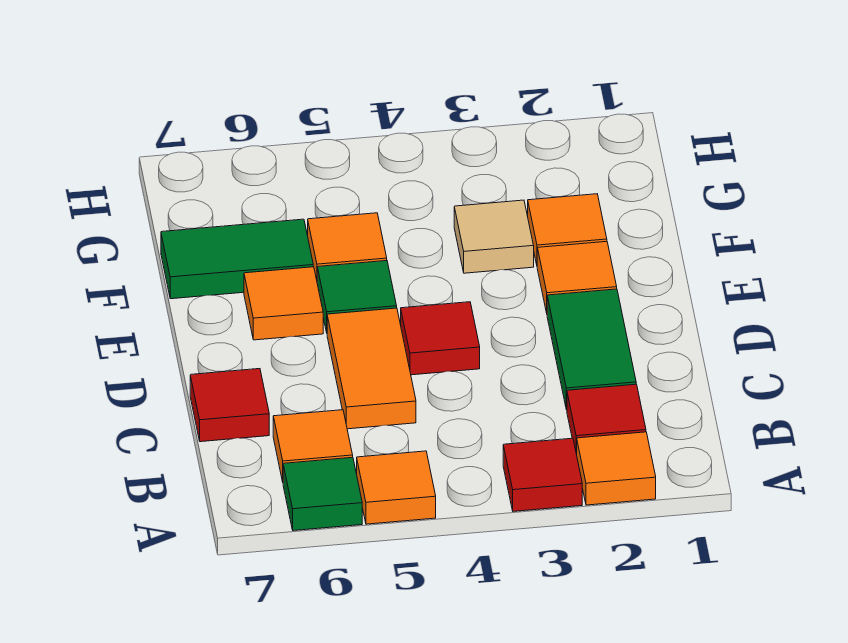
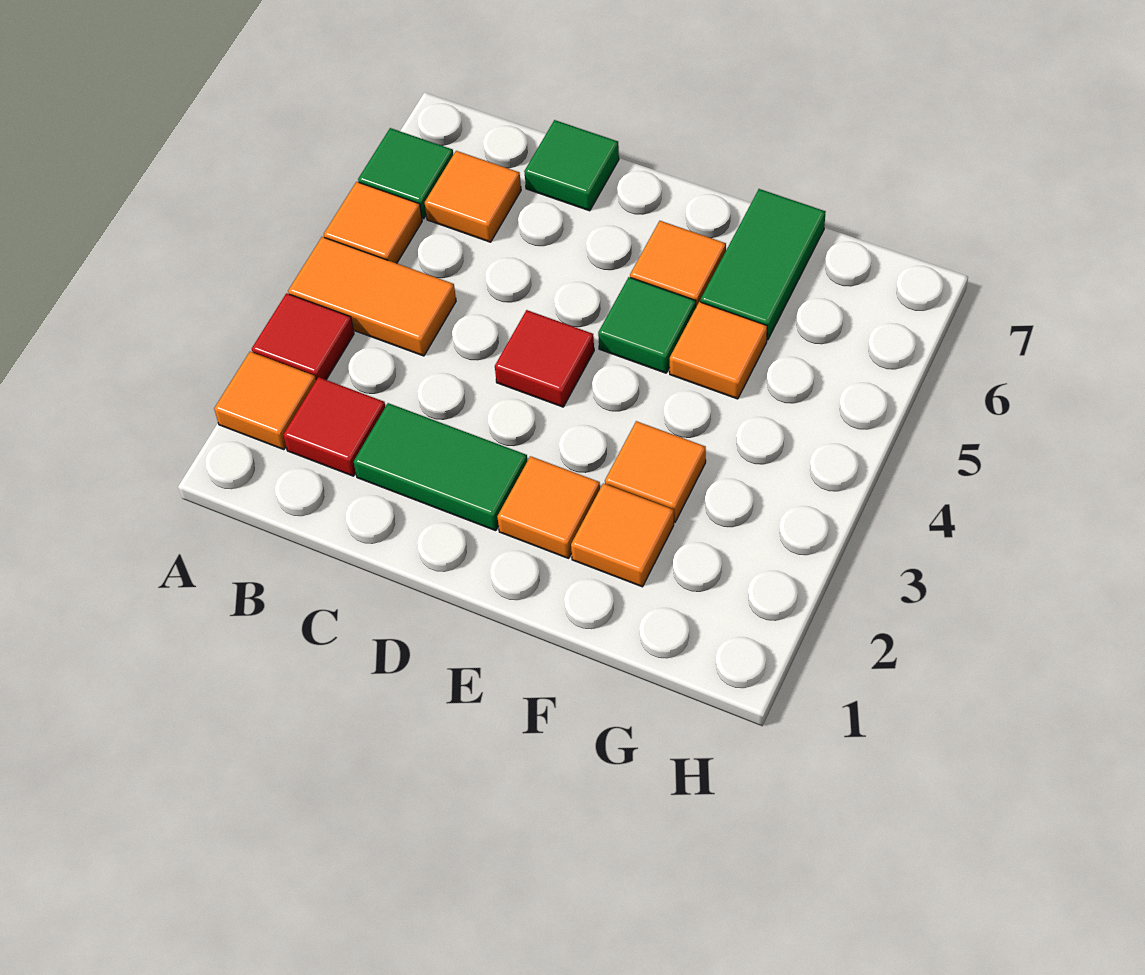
orange 1x2 tile [327,308,416,429] -> orange 1x2 tile moved to [288,237,456,356]
red 1x1 tile [190,369,269,442] -> green 1x1 tile [524,120,619,211]
tan 1x1 tile [454,200,534,273] -> orange 1x1 tile [605,421,706,522]

